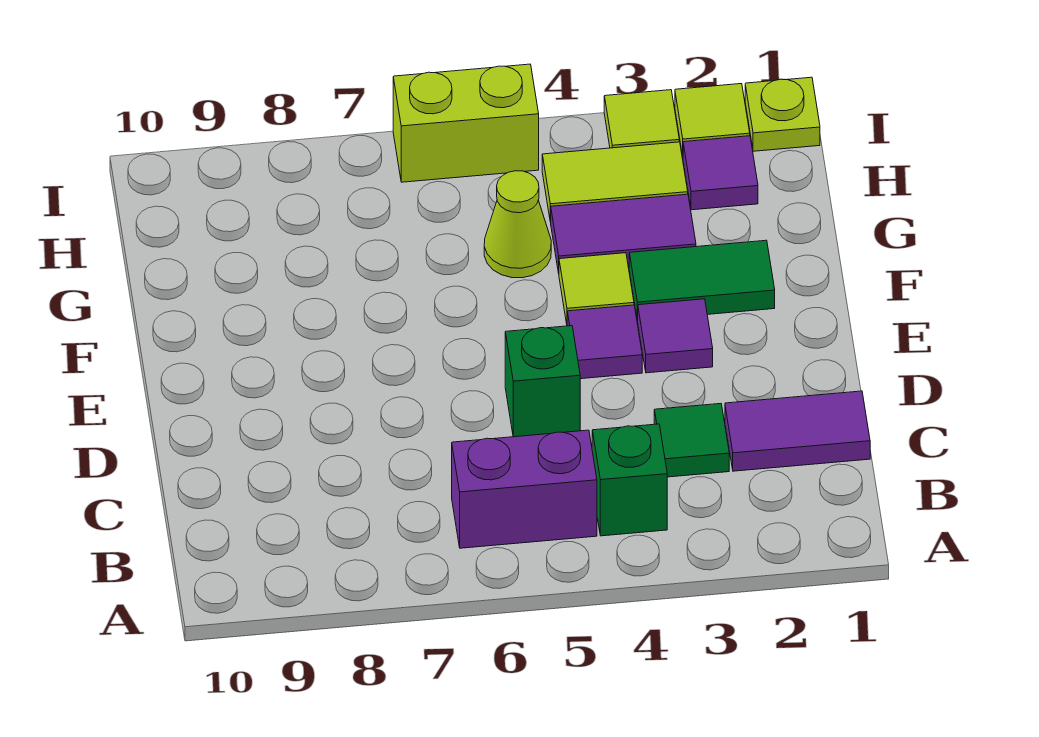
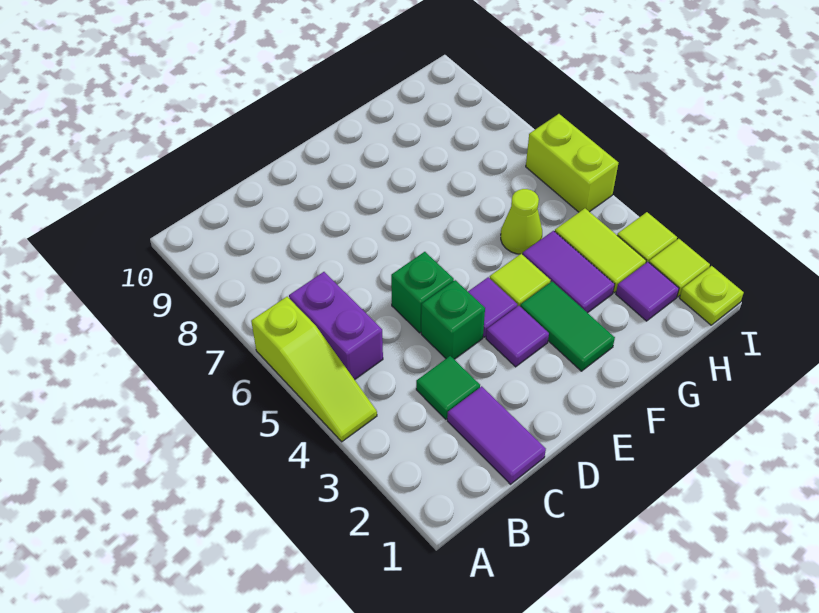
none -> lime 1x3 slope [251,297,377,442]
green 1x1 brick [592,424,667,536] -> green 1x1 brick moved to [421,280,485,359]

